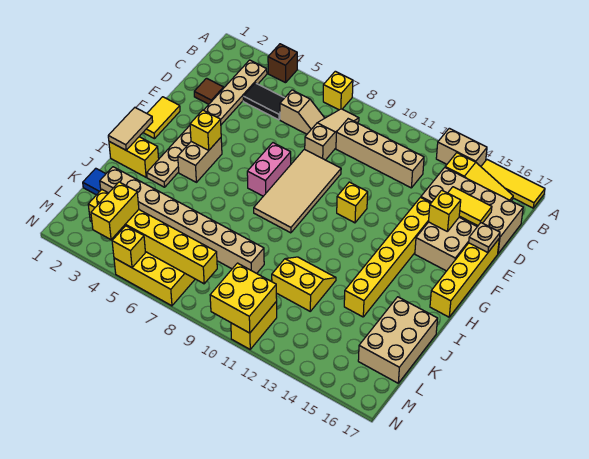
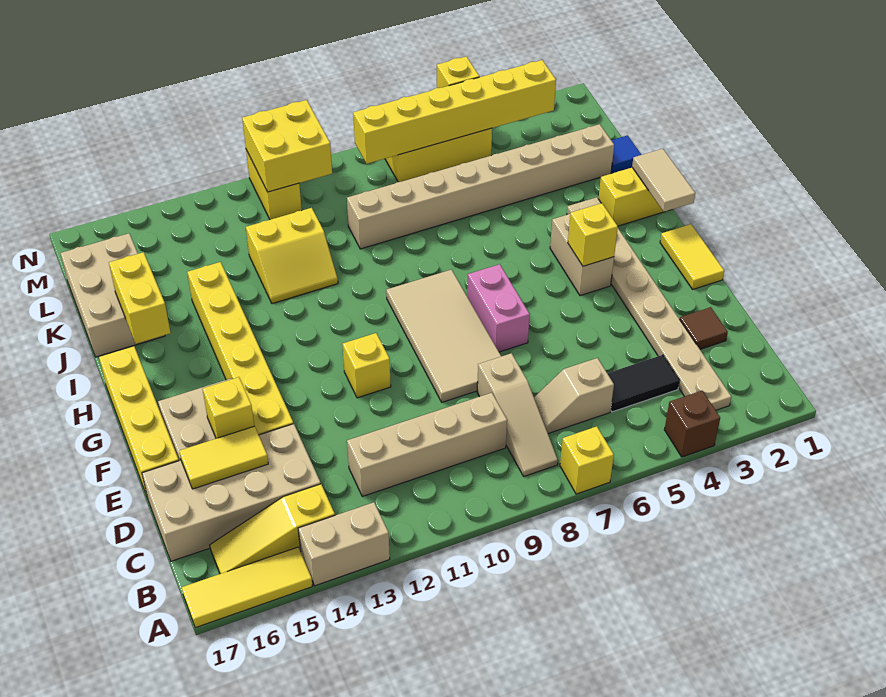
tan 1x1 plate [469,223,500,253] -> none
yellow 1x2 brick [91,182,139,240] -> yellow 1x2 brick moved to [109,252,171,344]

